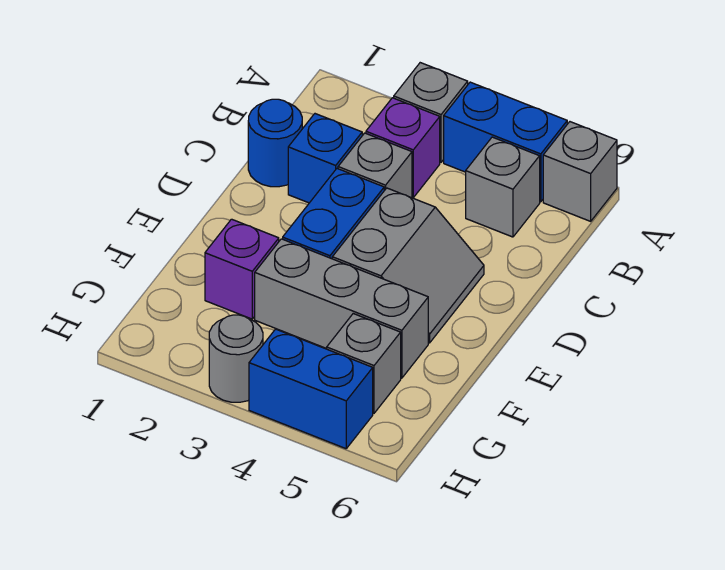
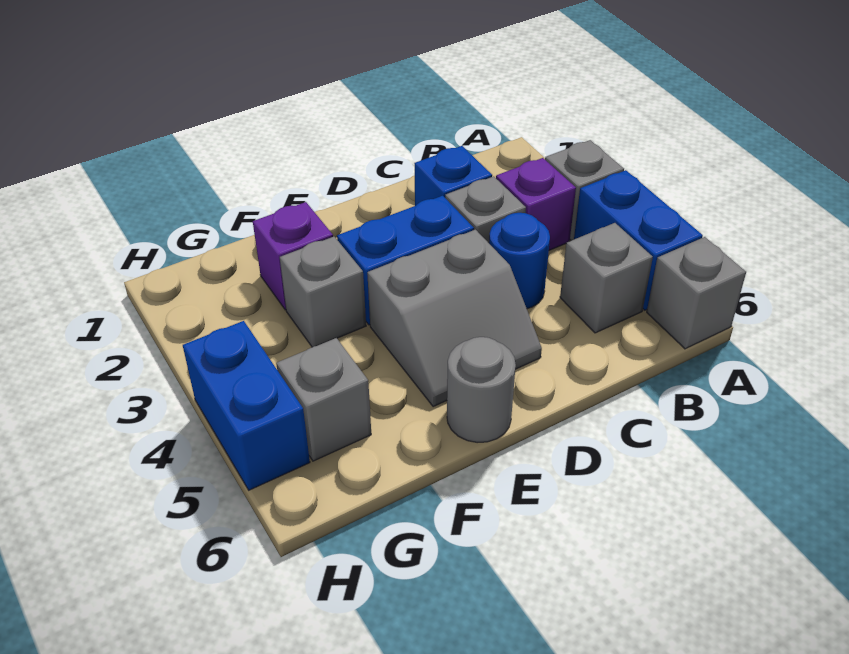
blue 1x1 round brick [248,99,302,187] -> blue 1x1 round brick moved to [489,213,550,309]
grey 1x3 brick [255,239,428,378] -> grey 1x1 brick [280,237,366,347]
grey 1x1 round brick [209,315,263,402] -> grey 1x1 round brick moved to [447,337,516,443]

